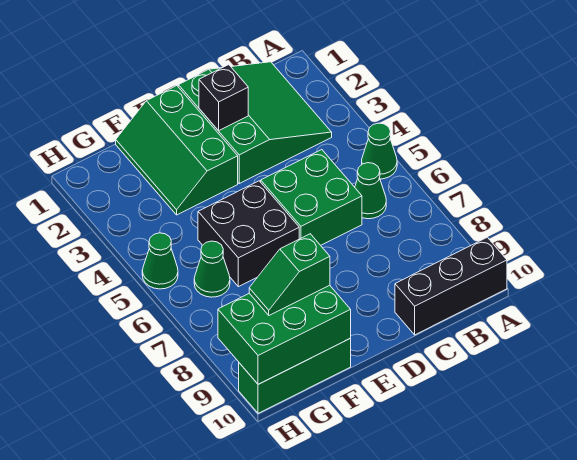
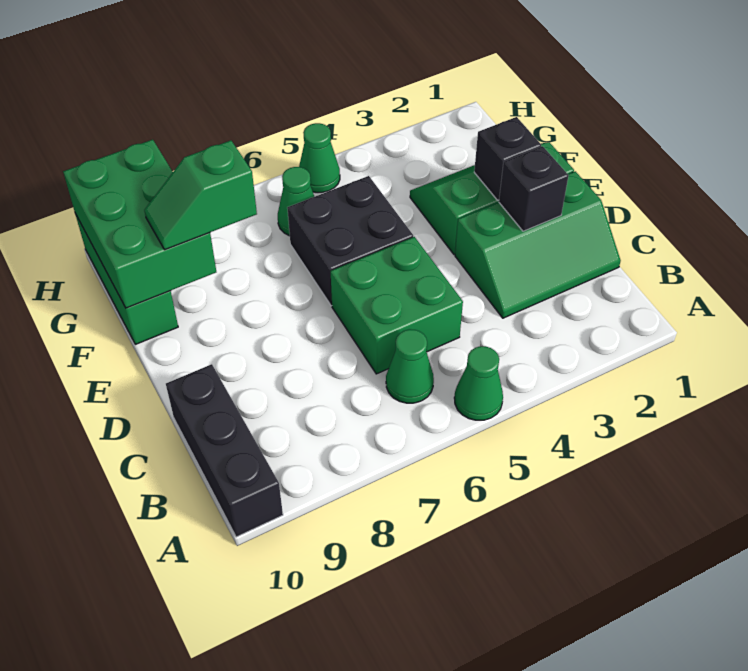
green 3x3 slope [178,62,332,184] -> green 2x3 slope [455,171,621,318]
none -> black 1x1 brick [474,117,541,200]
green 1x2 slope [249,234,330,315] -> green 1x2 slope turned to [144,140,257,250]

